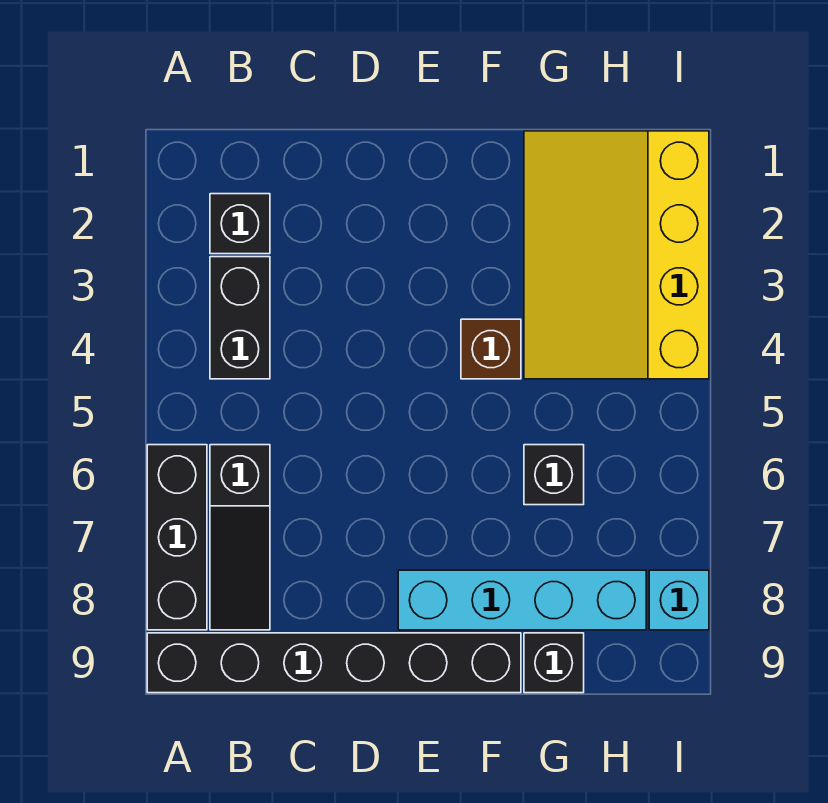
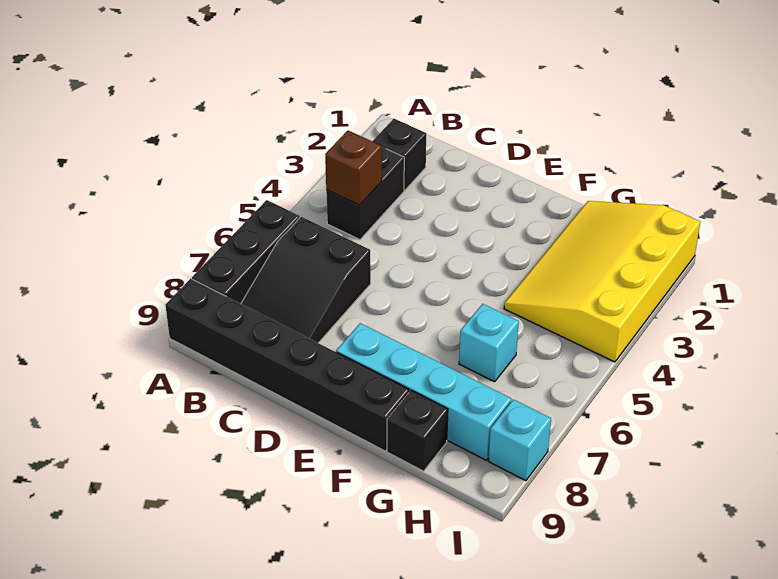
black 1x3 slope [210,445,270,630] -> black 2x3 slope [241,217,371,343]
brown 1x1 brick [461,319,521,379] -> brown 1x1 brick moved to [325,131,382,205]
black 1x1 brick [524,445,584,505] -> cyan 1x1 brick [459,304,519,382]

